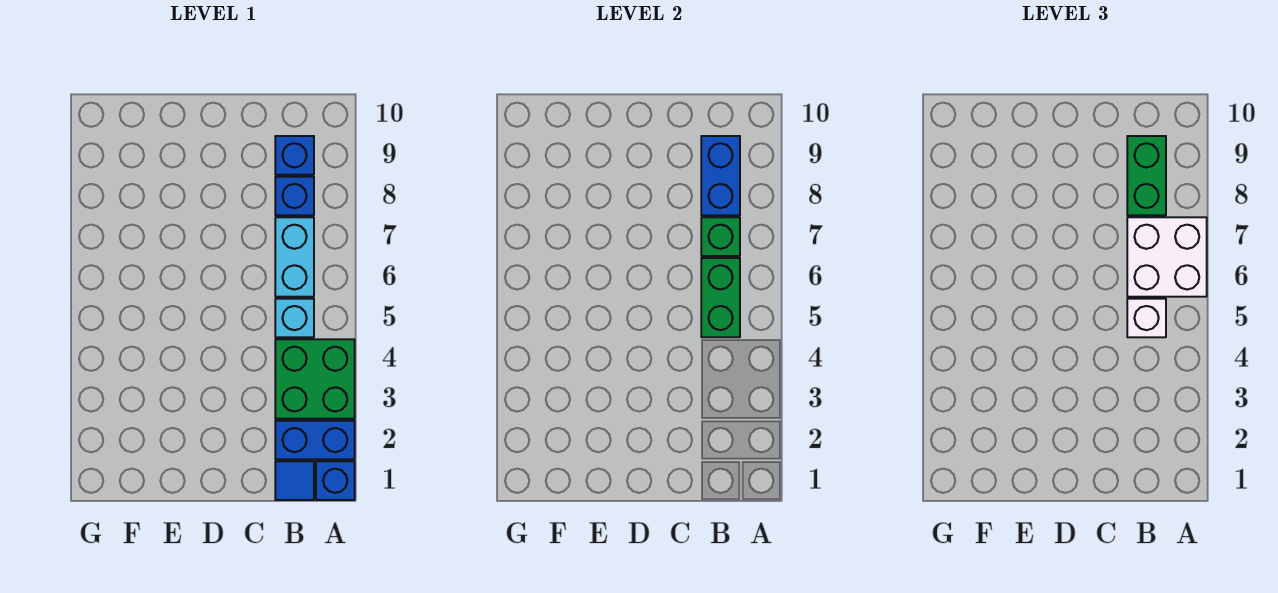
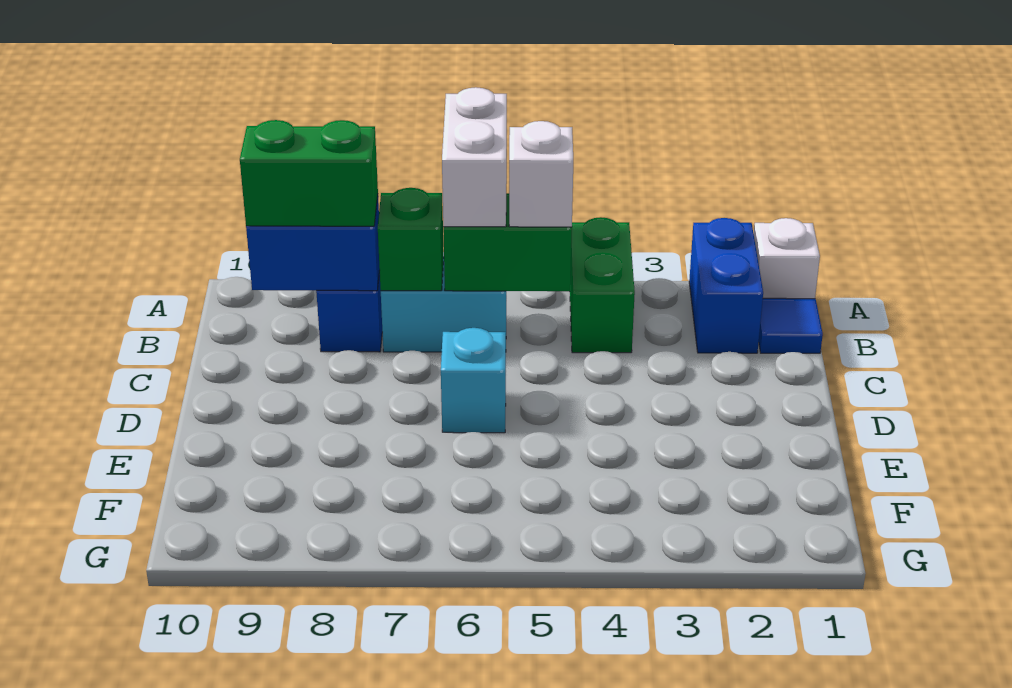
blue 1x1 brick [316,461,355,500] -> white 1x1 brick [754,218,820,299]
green 2x2 brick [275,339,355,419] -> green 1x2 brick [570,217,635,353]
white 2x2 brick [1127,217,1207,297] -> white 1x2 brick [442,87,507,227]
cyan 1x1 brick [275,299,314,337] -> cyan 1x1 brick moved to [441,328,506,433]
blue 1x1 brick [275,136,314,175] -> none

